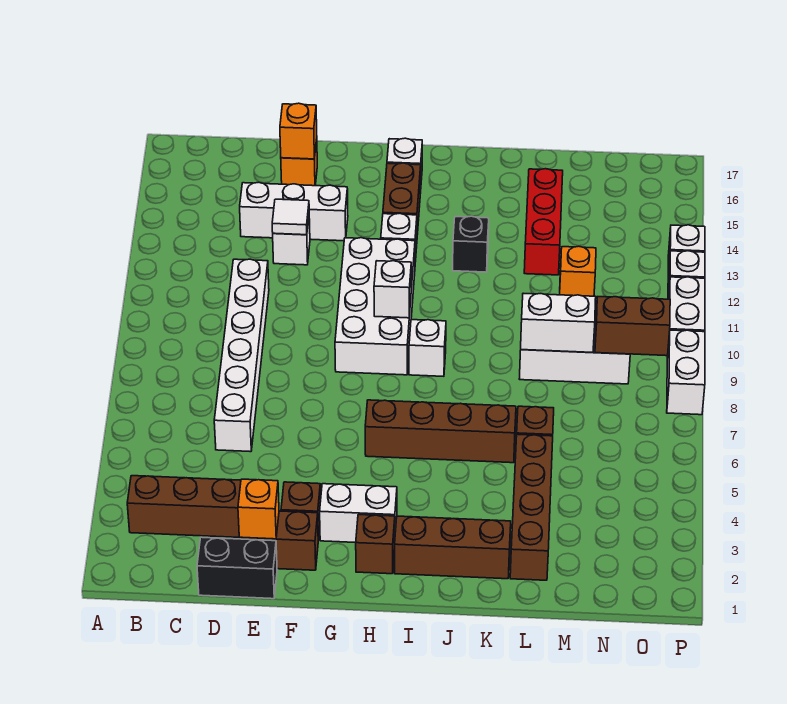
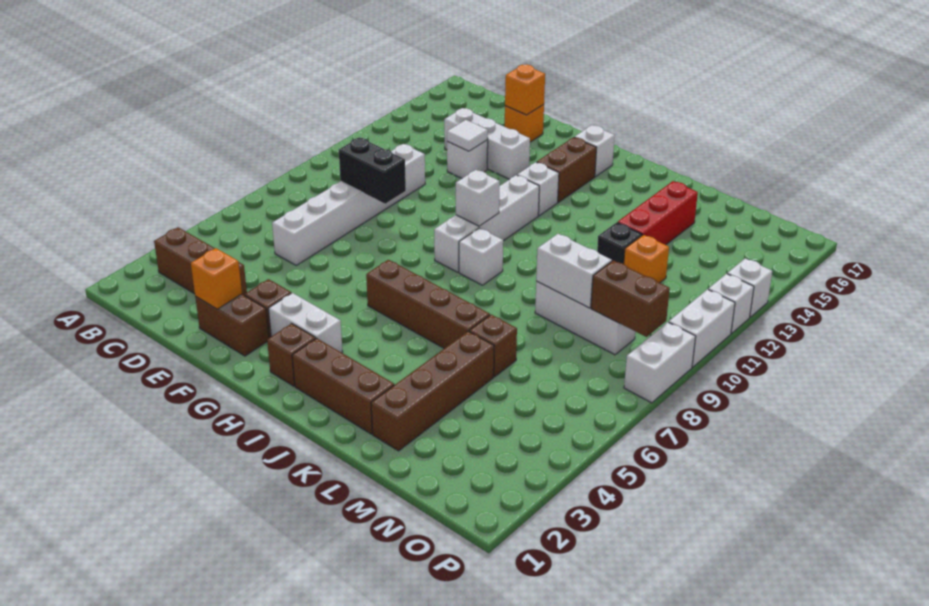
black 1x2 brick [197,537,277,599] -> black 1x2 brick moved to [339,137,406,204]
white 2x4 brick [335,238,415,375] -> white 1x4 brick [434,175,539,272]
black 1x1 brick [453,216,489,272] -> black 1x1 brick moved to [597,222,642,264]

